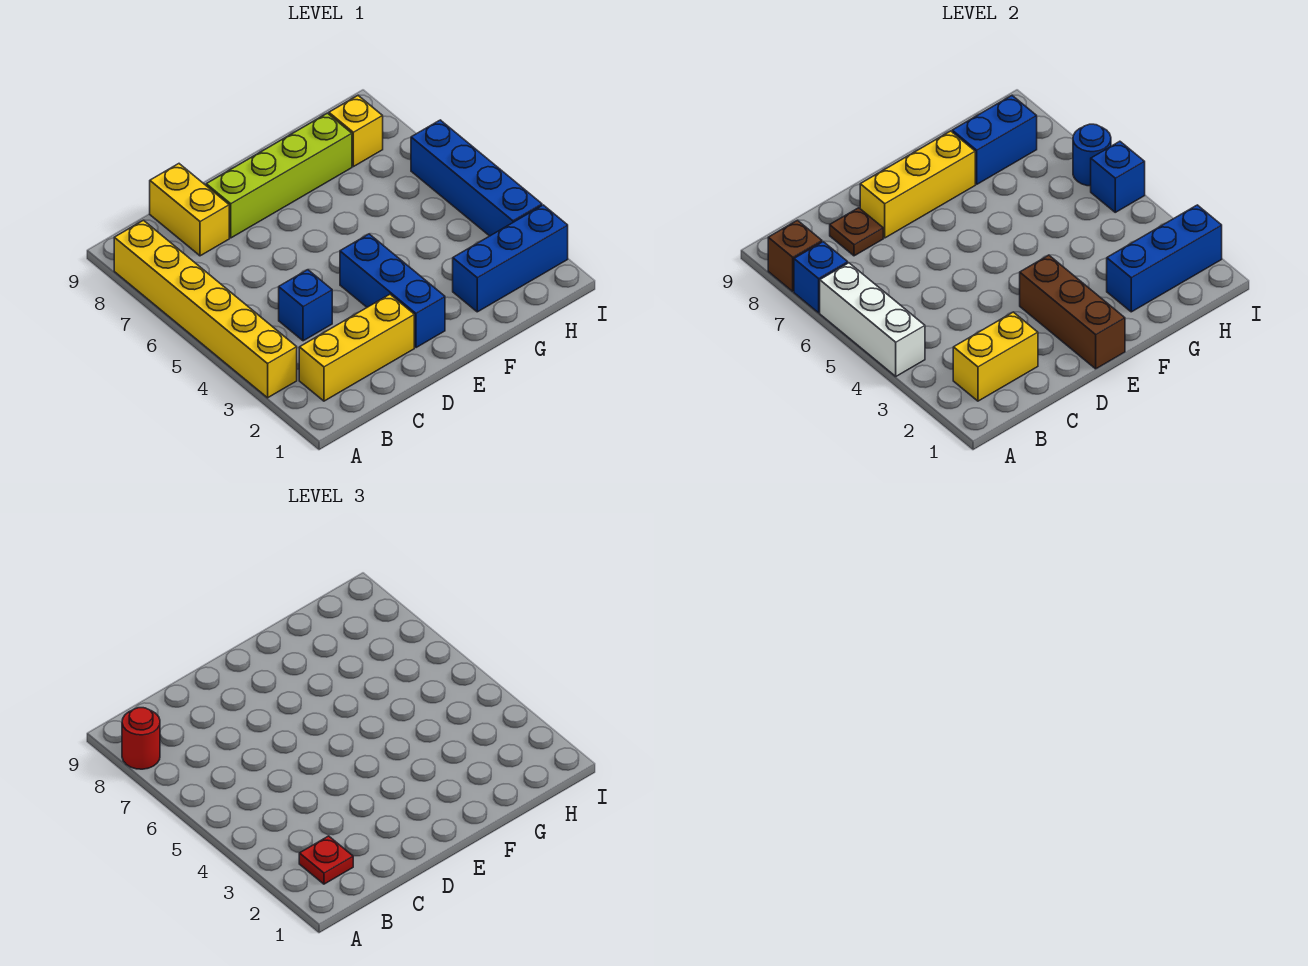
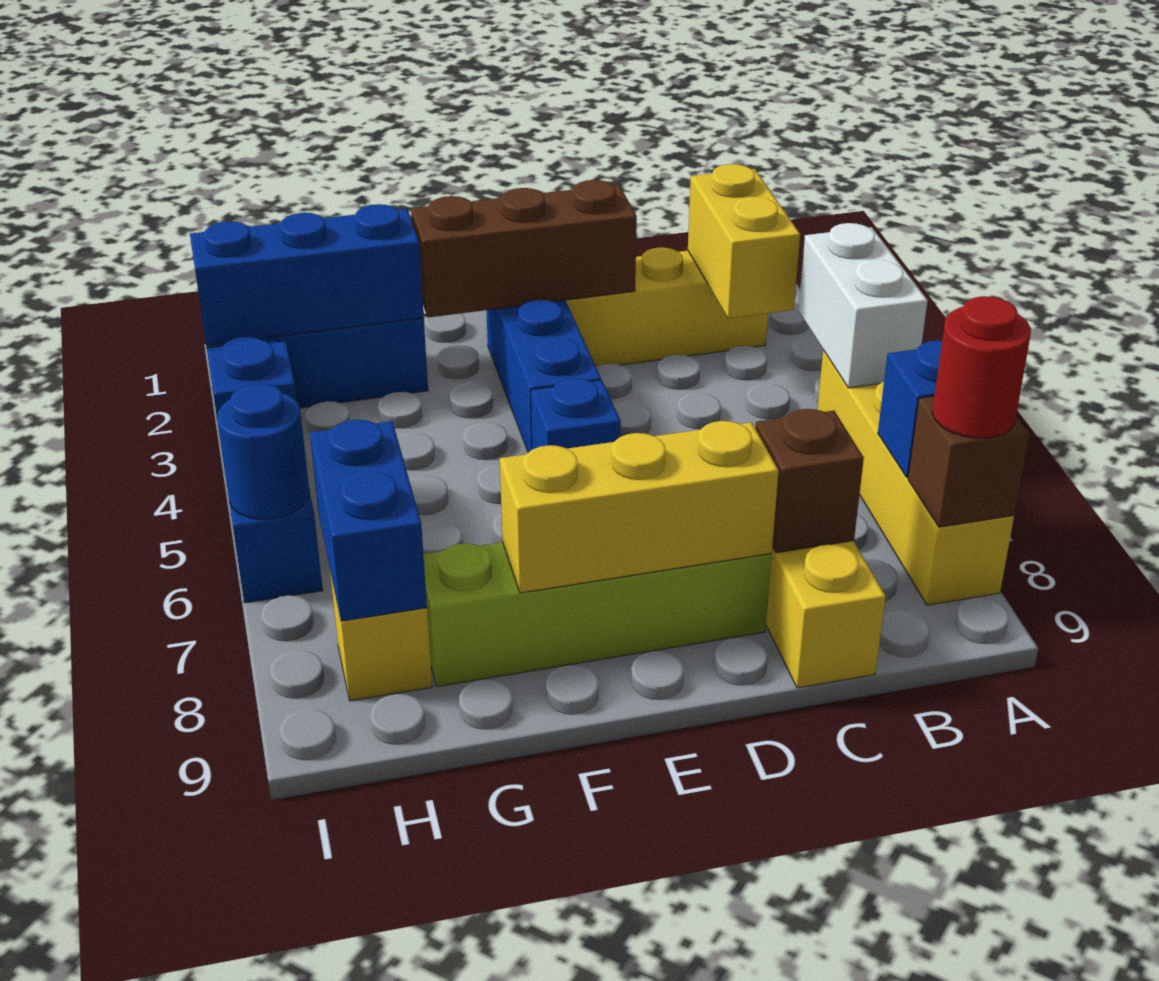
yellow 1x6 brick [114,220,297,398] -> yellow 1x4 brick [817,350,1014,605]
white 1x3 brick [820,263,925,376] -> white 1x2 brick [798,223,928,388]
yellow 1x2 brick [953,312,1038,401] -> yellow 1x2 brick turned to [688,164,800,318]
red 1x1 plate [299,836,353,884] -> none
blue 1x1 brick [279,270,332,341] -> blue 1x1 brick moved to [531,378,621,450]
brown 1x1 plate [830,208,883,256] -> brown 1x1 brick [755,409,864,553]
brown 1x3 brick [1020,255,1125,369] -> brown 1x3 brick turned to [411,180,637,318]
blue 1x2 brick [952,95,1037,184] -> blue 1x2 brick turned to [310,420,427,621]

